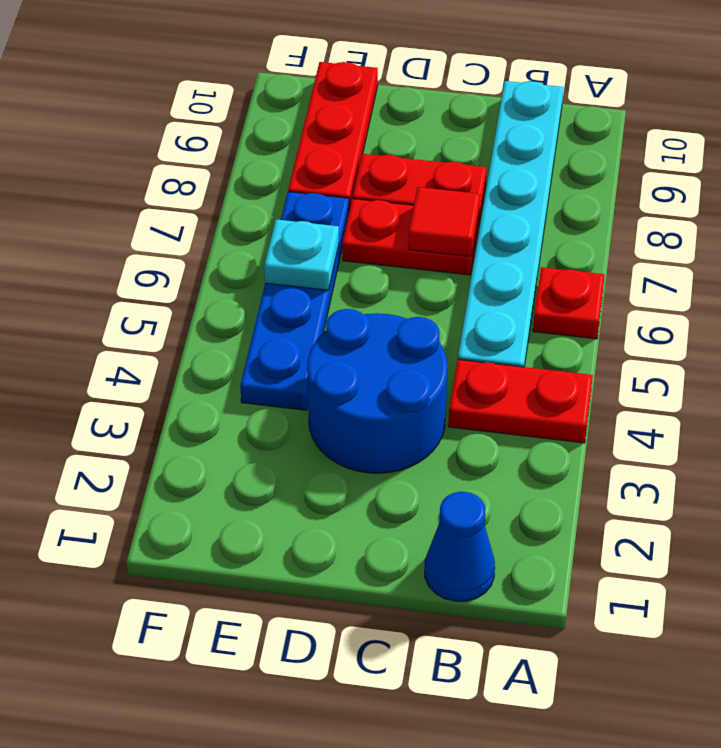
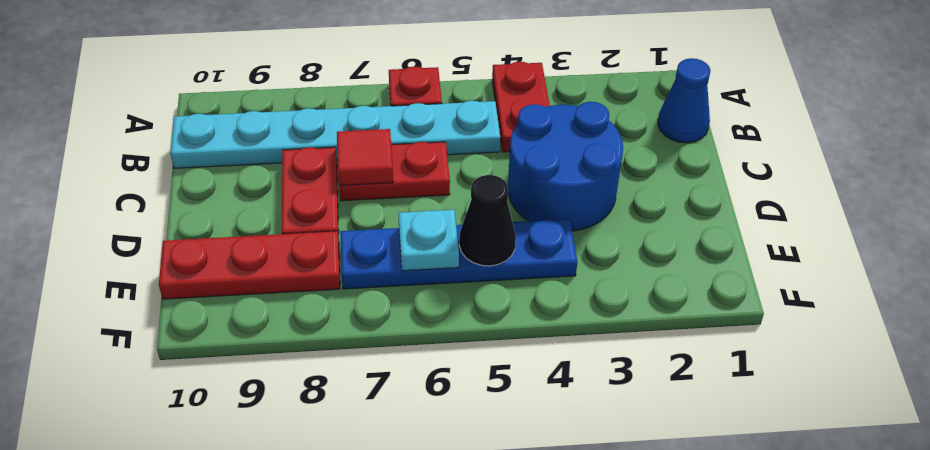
red 1x2 plate [342,199,479,275] -> red 1x2 plate turned to [339,142,450,201]
none -> black 1x1 cone [459,175,516,266]

